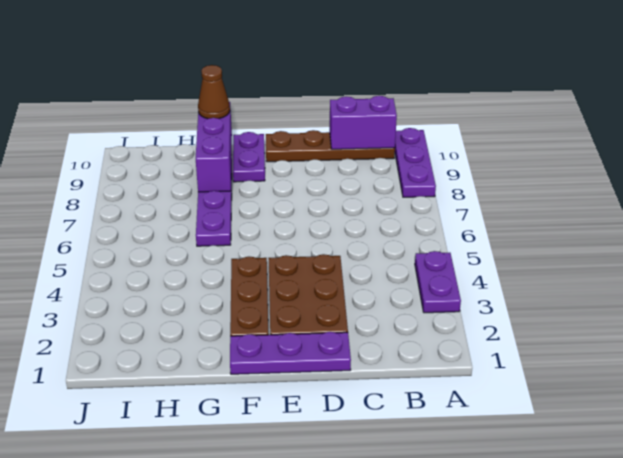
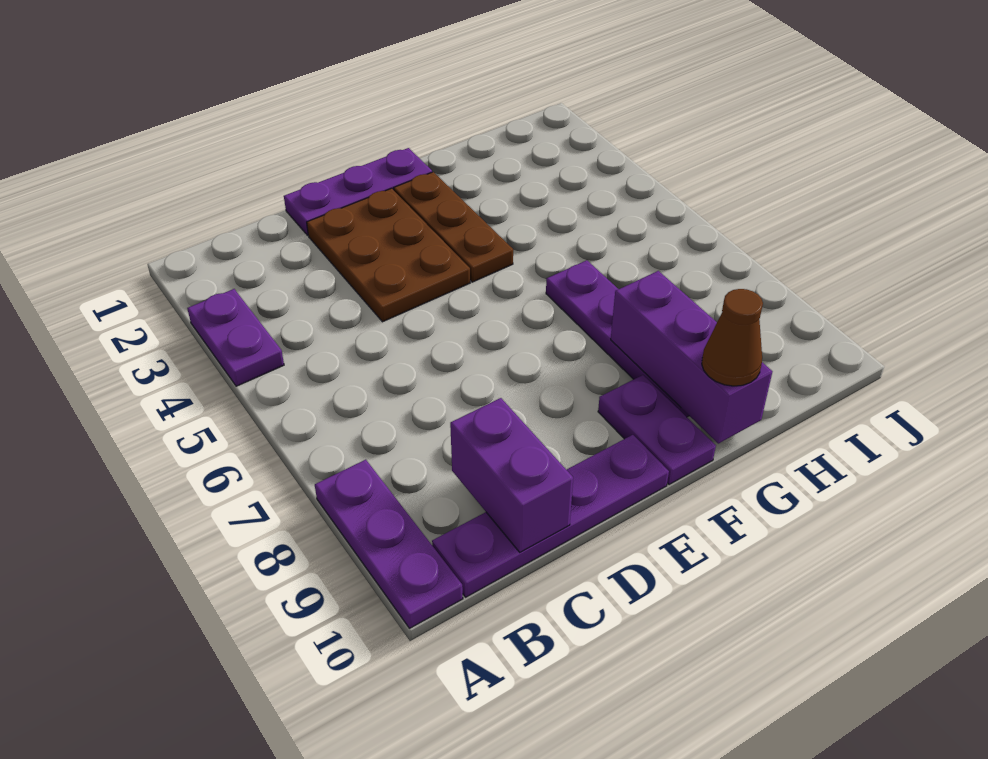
brown 1x4 plate [266,130,395,162] -> purple 1x4 plate [432,435,669,597]
purple 1x2 brick [330,96,397,149] -> purple 1x2 brick turned to [450,398,573,552]

